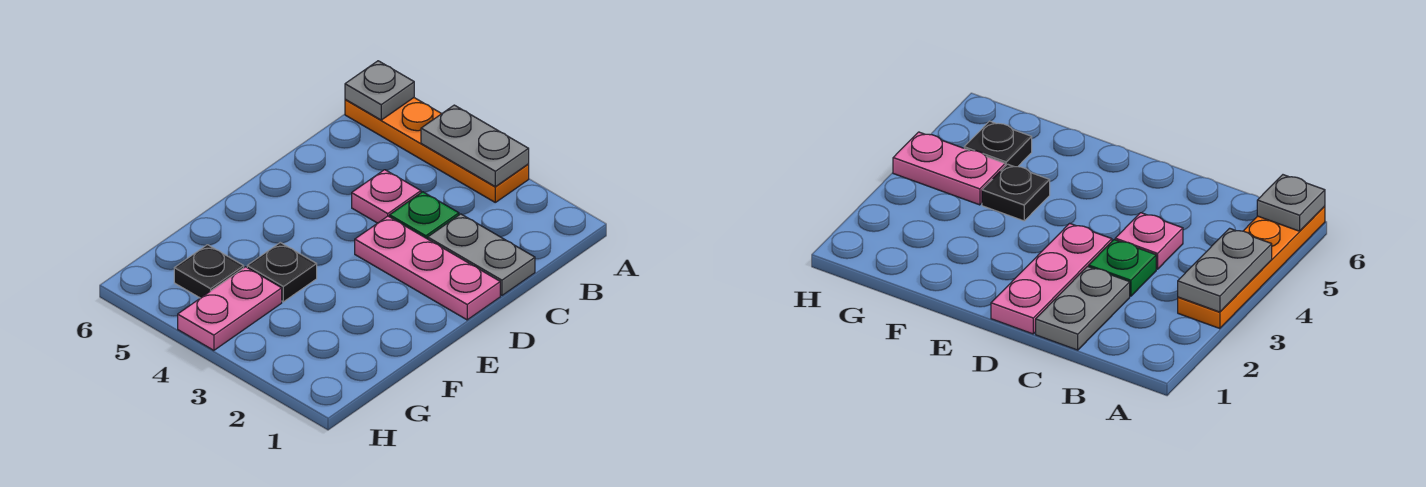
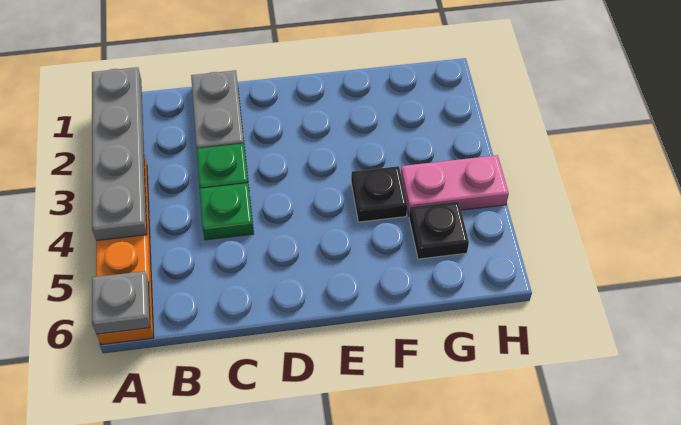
grey 1x2 plate [421,105,529,187] -> grey 1x4 plate [92,67,147,241]
pink 1x1 plate [352,170,421,223] -> green 1x1 plate [200,183,254,240]
pink 1x3 plate [355,216,500,320] -> none

